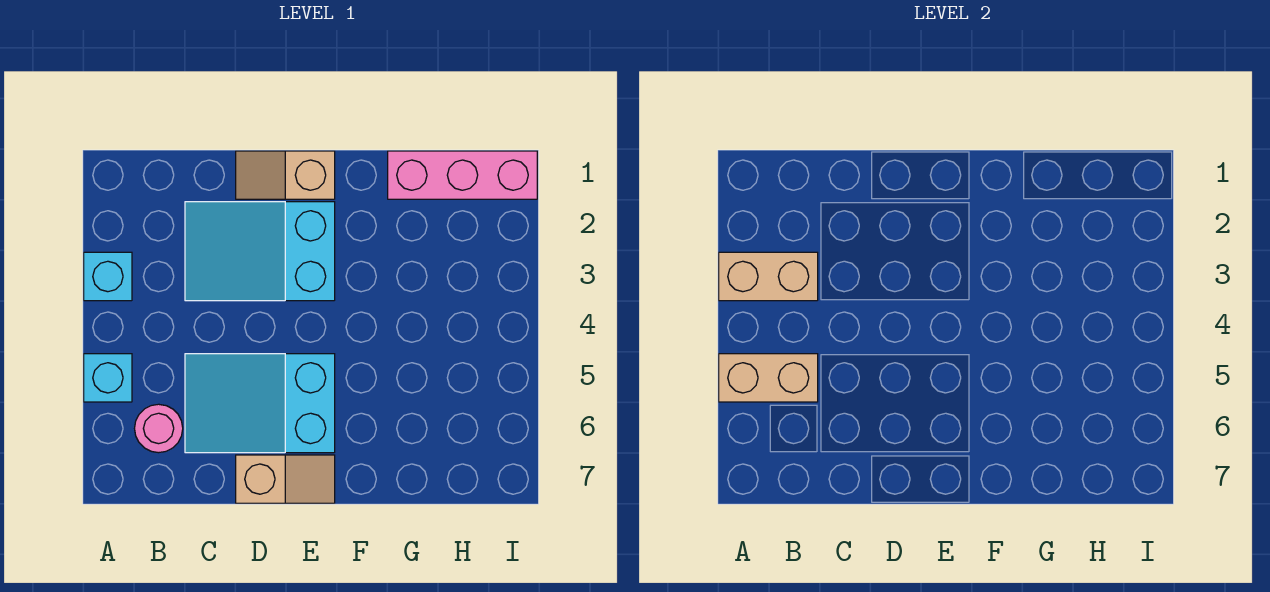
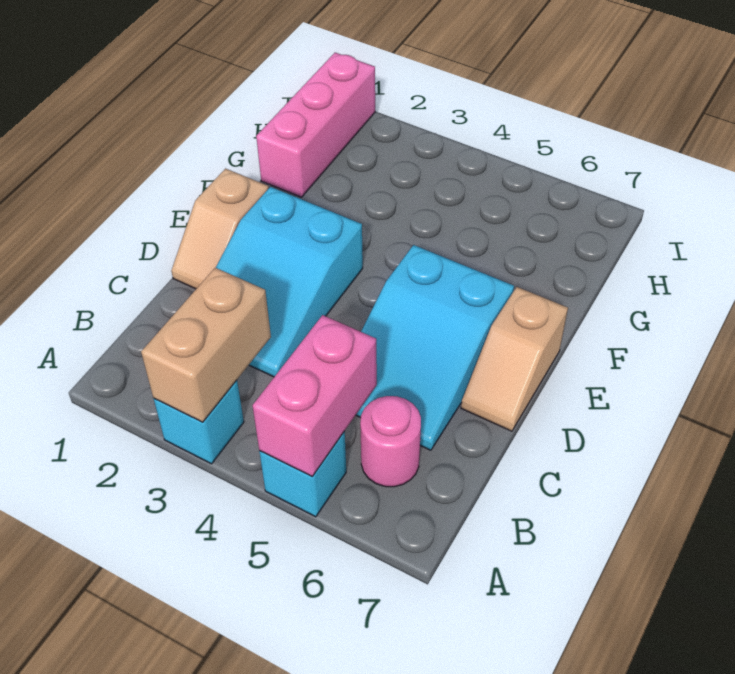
tan 1x2 brick [719,354,818,402] -> pink 1x2 brick [253,315,377,476]
tan 1x2 slope [236,455,335,503] -> tan 1x2 slope turned to [461,287,568,431]

